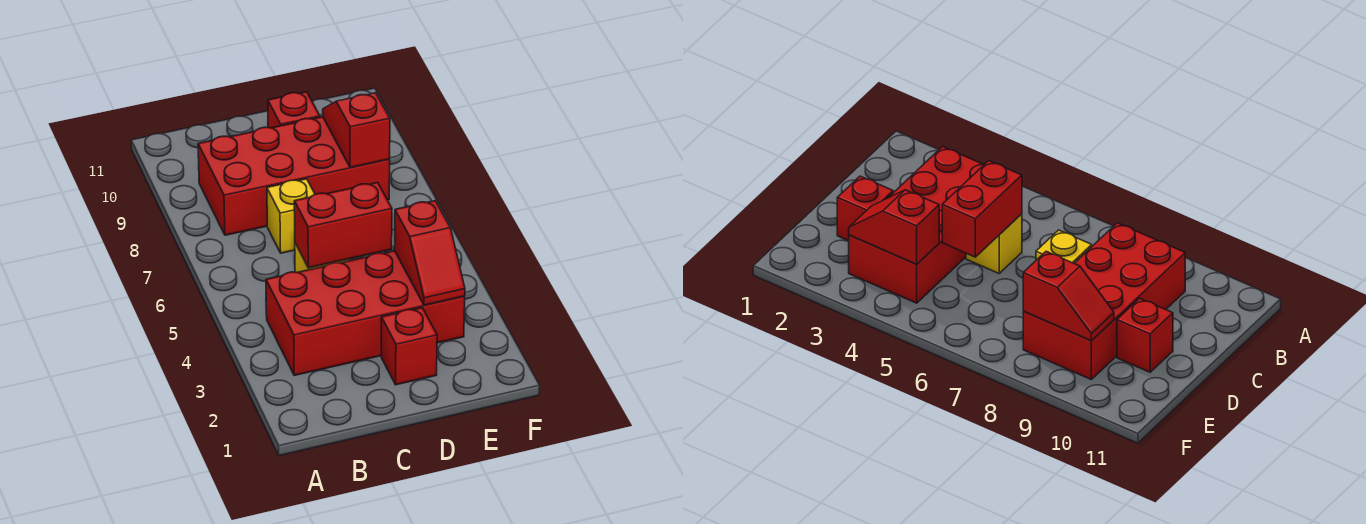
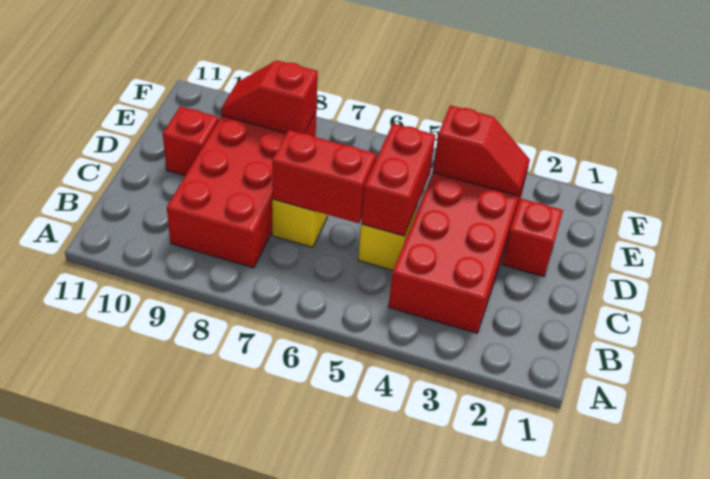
none -> red 1x2 brick [272,130,376,223]

